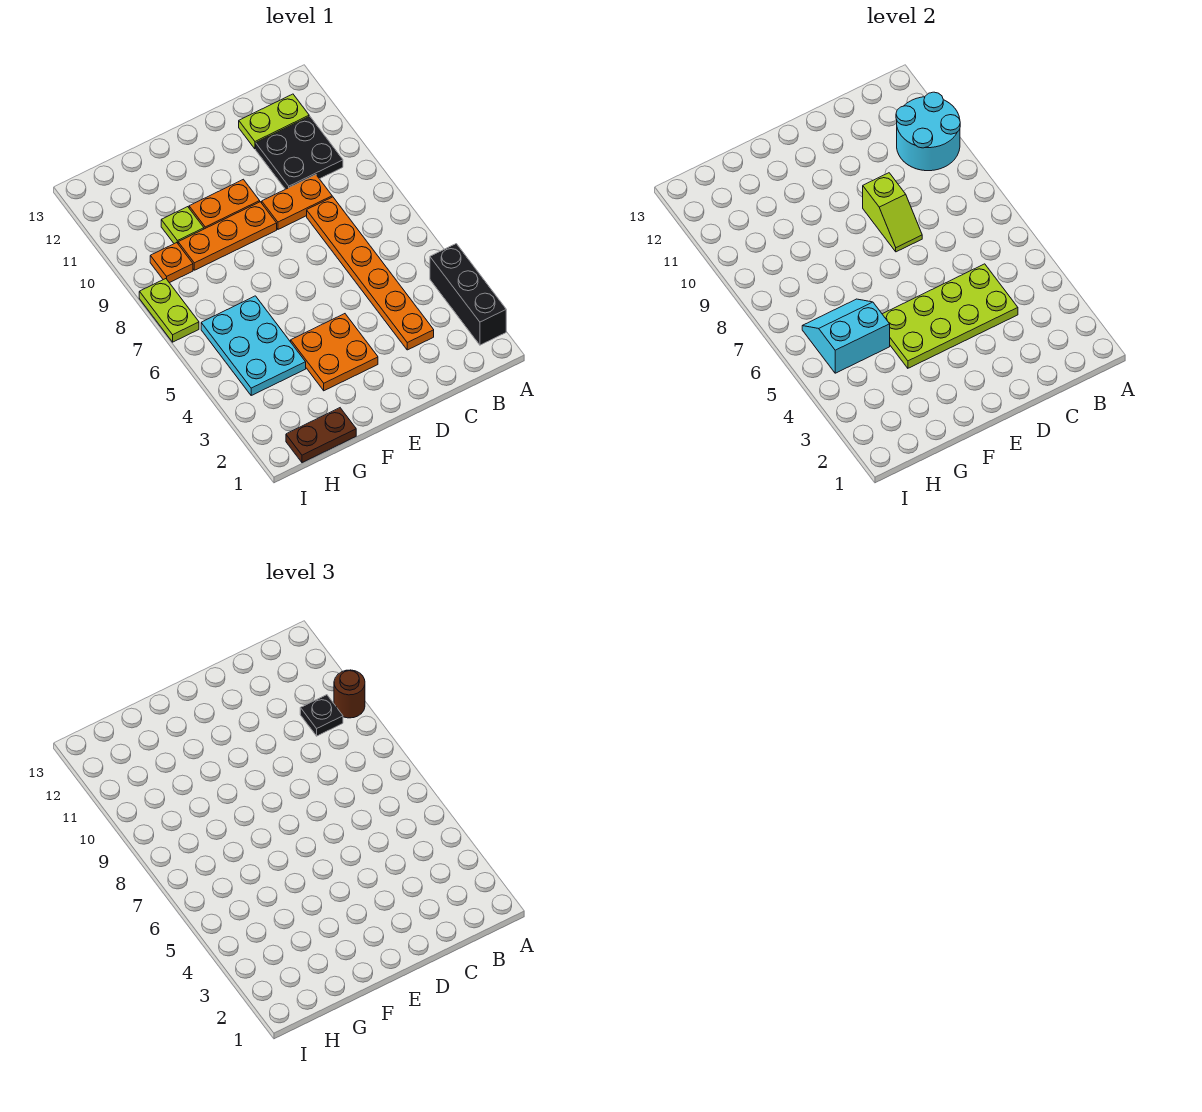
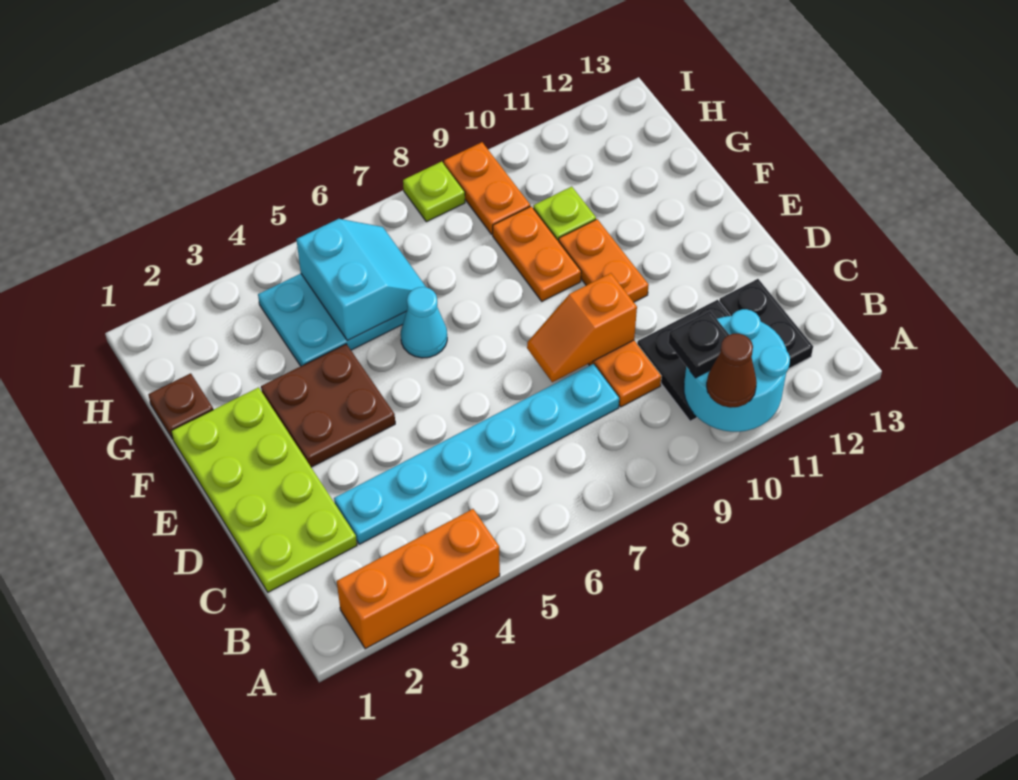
black 1x3 brick [430,244,506,345] -> orange 1x3 brick [337,509,500,649]
brown 1x1 round brick [334,670,365,718] -> brown 1x1 cone [707,334,757,408]
lime 1x2 plate [239,94,309,149] -> black 1x2 plate [719,279,813,368]
orange 1x6 plate [307,197,434,350] -> cyan 1x6 plate [334,364,619,544]
lime 2x4 plate [882,264,1018,368] -> lime 2x4 plate moved to [171,387,357,592]
lime 1x2 slope [863,173,922,252] -> orange 1x2 slope [527,273,637,382]
orange 2x2 plate [291,314,378,391] -> brown 2x2 plate [261,344,395,467]
orange 1x3 plate [178,202,277,270] -> orange 1x2 plate [493,206,581,301]
none -> cyan 1x1 cone [401,287,447,358]
brown 1x2 plate [286,408,356,463] -> brown 1x1 plate [148,373,213,439]
orange 1x1 plate [150,243,193,283] -> orange 1x2 plate [444,142,530,235]
lime 1x2 plate [139,279,199,342] -> lime 1x1 plate [403,162,465,222]

